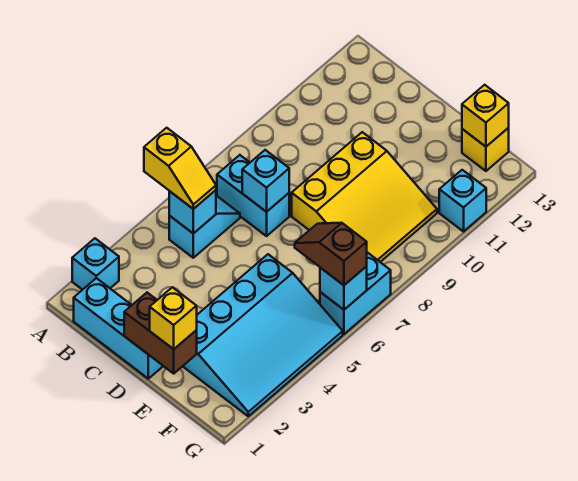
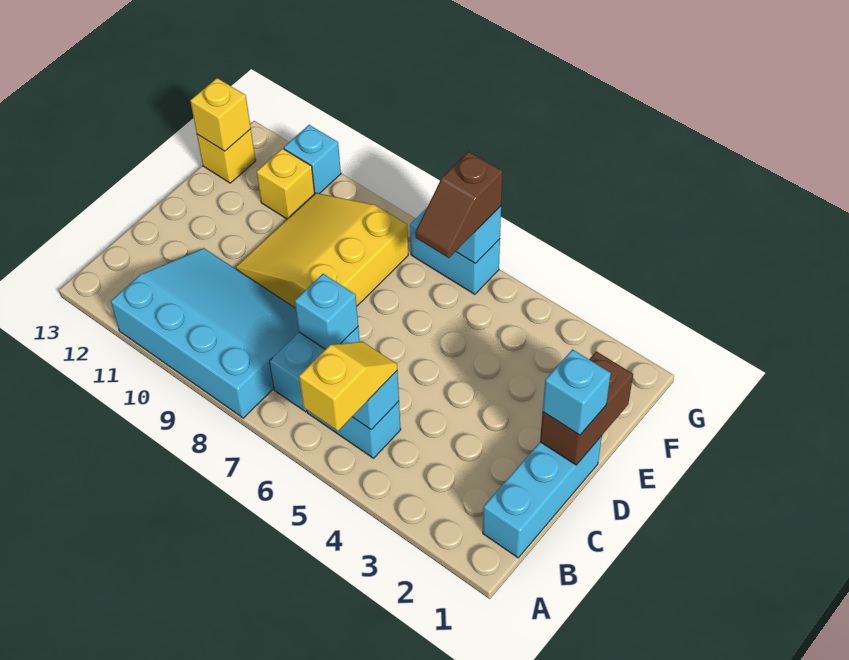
cyan 1x1 brick [72,238,119,290] -> cyan 1x1 brick moved to [543,349,611,435]
yellow 3x3 slope [292,132,437,262] -> yellow 3x3 slope turned to [236,193,408,308]
yellow 1x1 brick [150,287,197,349] -> yellow 1x1 brick moved to [257,148,315,219]
cyan 3x4 slope [183,254,343,416] -> cyan 3x4 slope moved to [111,248,299,418]

